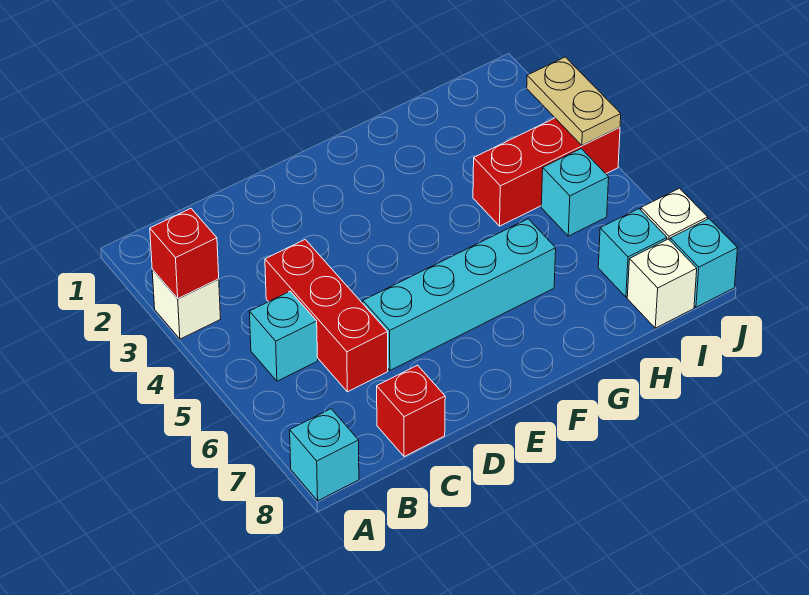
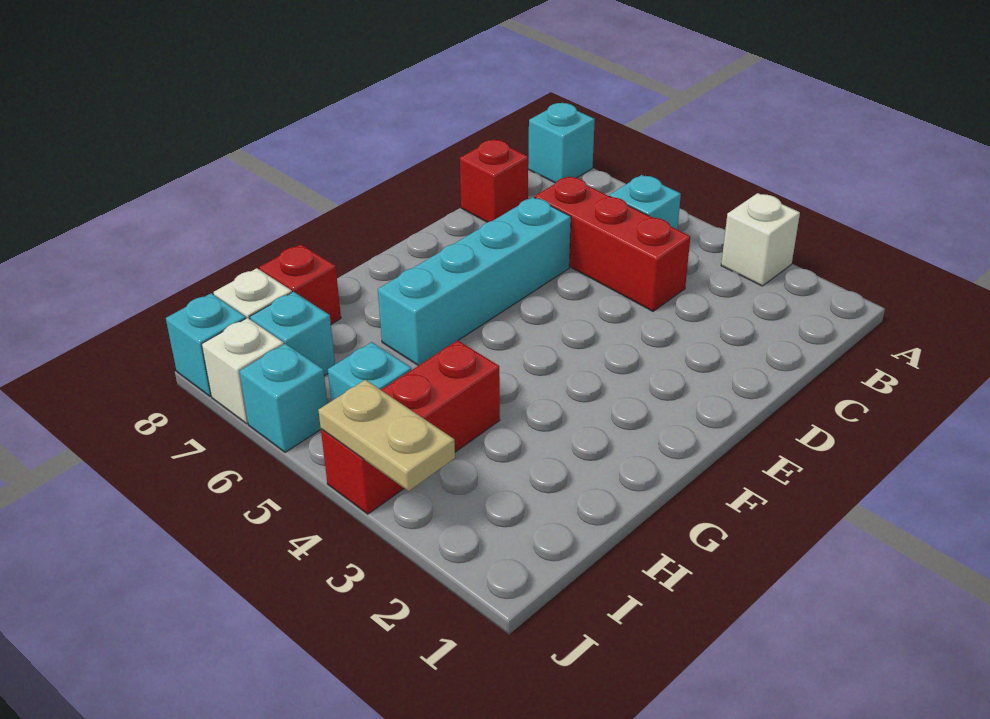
red 1x1 brick [150,209,219,299] -> red 1x1 brick moved to [259,244,341,324]
none -> cyan 1x1 brick [239,344,327,452]

